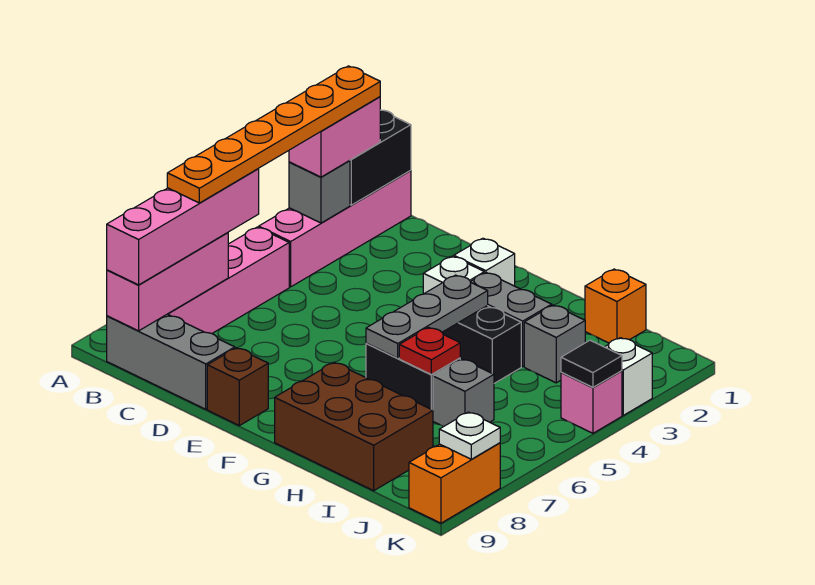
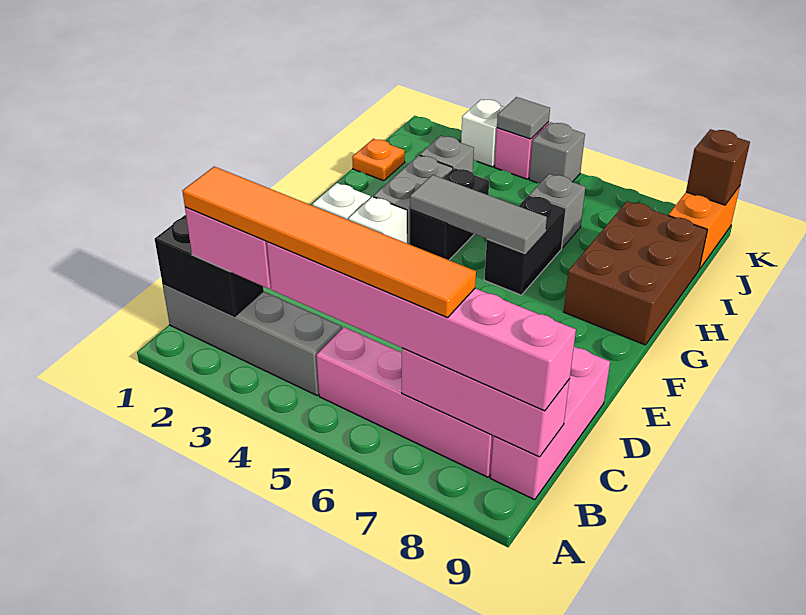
pink 1x4 brick [259,171,411,287] -> grey 1x4 brick [163,284,342,395]
orange 1x6 plate [167,66,380,203] -> orange 1x6 tile [182,167,476,318]
grey 1x1 brick [289,161,350,223] -> grey 1x1 brick moved to [529,122,585,183]
pink 1x4 brick [107,169,259,285] -> pink 1x6 brick [267,242,576,411]
grey 1x3 brick [107,314,235,409] -> pink 1x3 brick [490,347,610,500]
brown 1x1 brick [207,348,268,426] -> brown 1x1 brick moved to [686,129,750,205]
grey 1x3 plate [366,275,488,358] -> grey 1x3 tile [410,175,547,253]
red 1x1 plate [399,327,460,374] -> none
orange 1x1 brick [585,269,646,343] -> orange 1x1 plate [352,139,405,181]
black 1x1 tile [561,340,622,388] -> grey 1x1 tile [497,97,550,139]
orange 1x2 brick [409,443,500,523] -> orange 1x2 brick turned to [668,186,740,269]
white 1x1 plate [439,412,500,459] -> none

